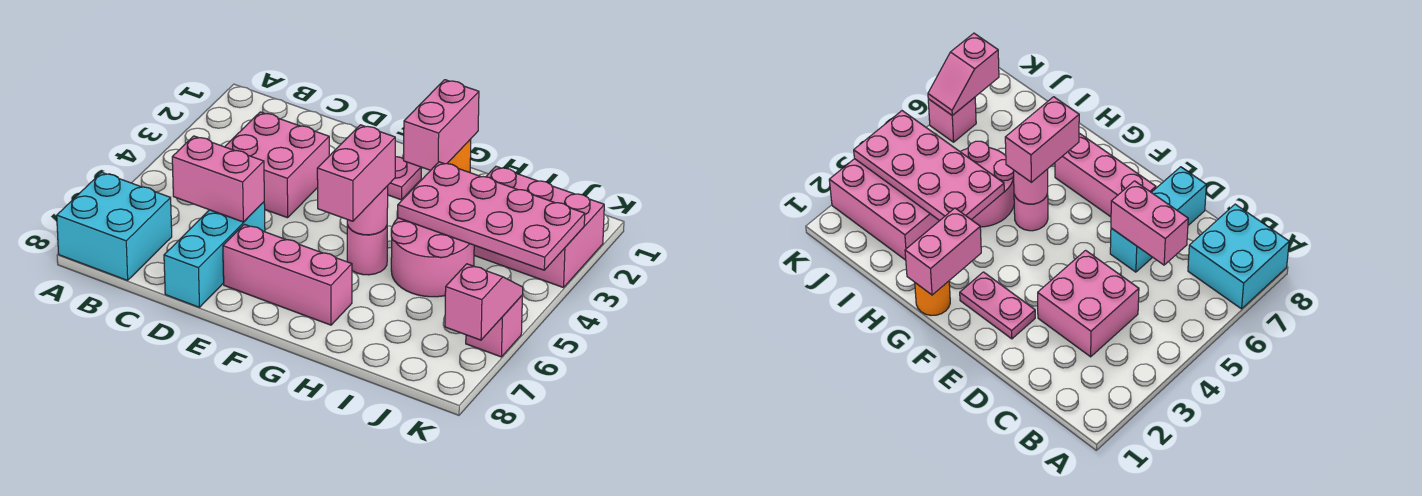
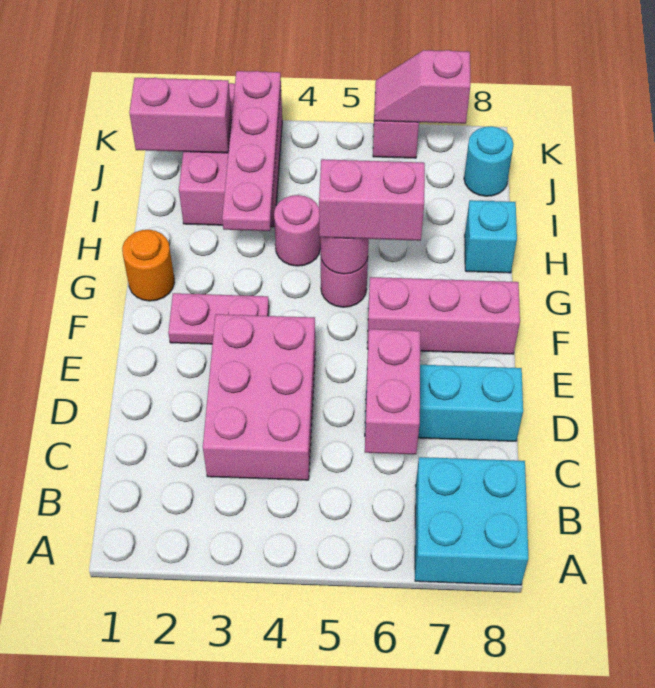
pink 2x2 brick [225,112,329,218] -> pink 2x3 brick [203,314,315,480]
pink 1x2 plate [388,157,421,200] -> pink 1x2 plate turned to [168,293,269,344]
pink 1x3 brick [223,224,352,325] -> pink 1x3 brick turned to [367,277,520,354]
pink 1x2 brick [404,80,479,170] -> pink 1x2 brick moved to [129,78,232,153]
pink 2x4 plate [398,162,585,270] -> pink 1x4 plate [222,71,281,231]
pink 2x2 round brick [391,218,474,297] -> pink 1x1 round brick [274,195,321,266]
none -> cyan 1x1 brick [465,200,517,273]
none -> cyan 1x1 round brick [464,126,514,196]

